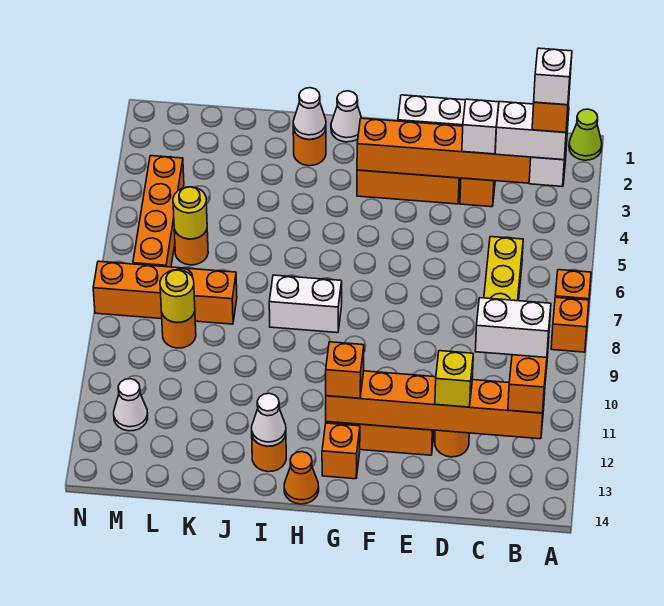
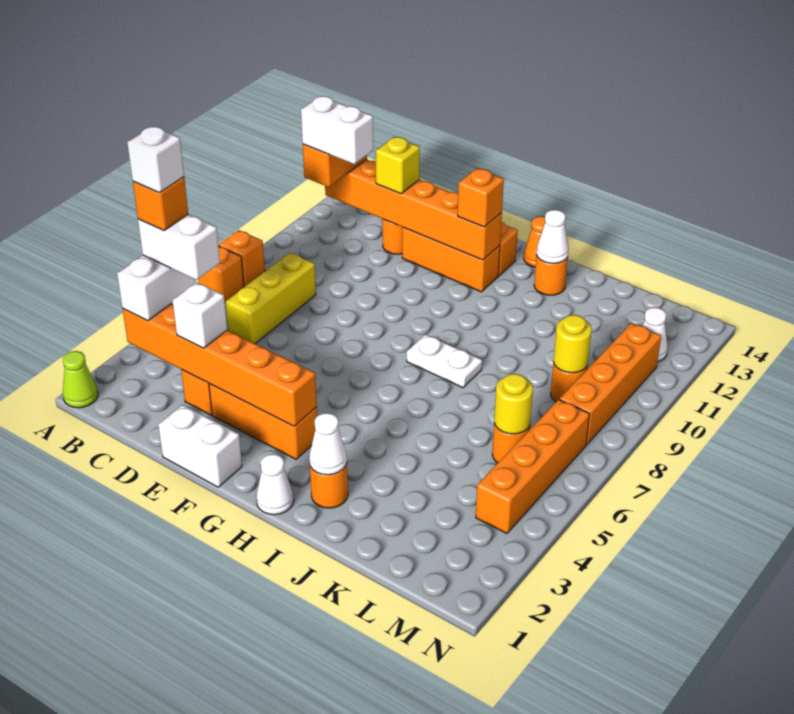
white 1x2 brick [269,275,342,333] -> white 1x2 plate [407,334,482,388]
orange 1x4 brick [93,261,237,324] -> orange 1x4 brick turned to [559,323,661,445]

